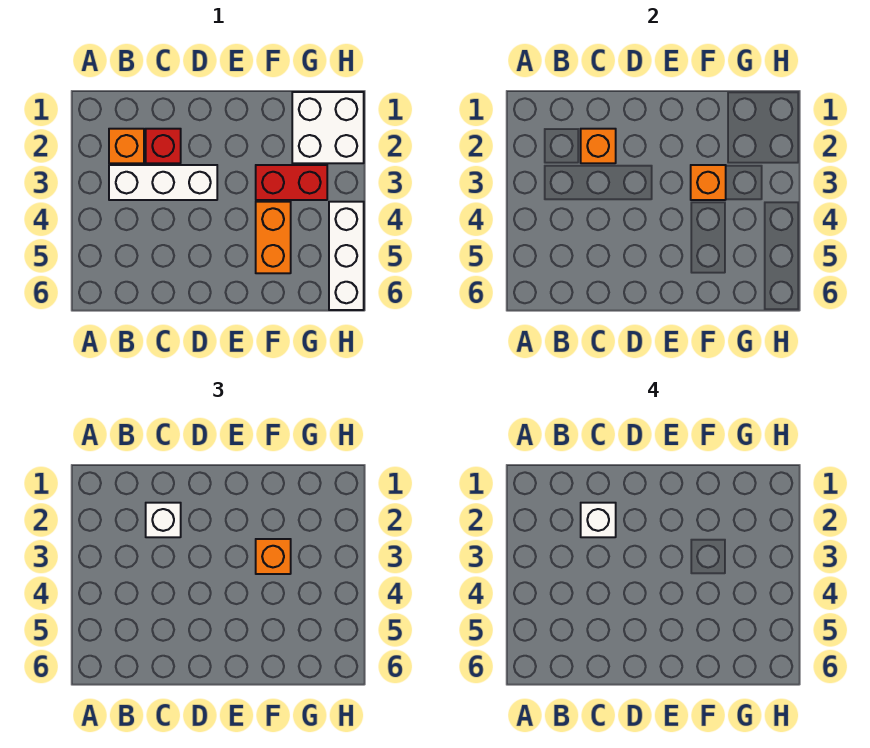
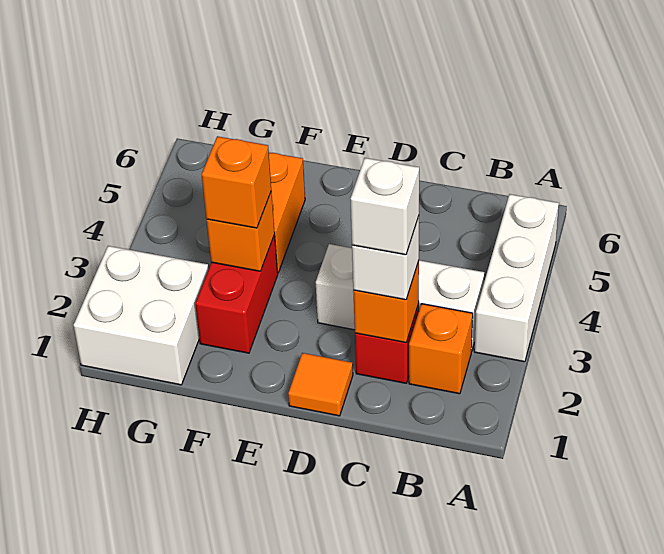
none -> orange 1x1 tile [288,353,353,416]
red 1x2 brick [256,165,327,200] -> red 1x2 brick turned to [195,235,278,353]
white 1x3 brick [329,202,364,310] -> white 1x3 brick moved to [474,194,559,362]

